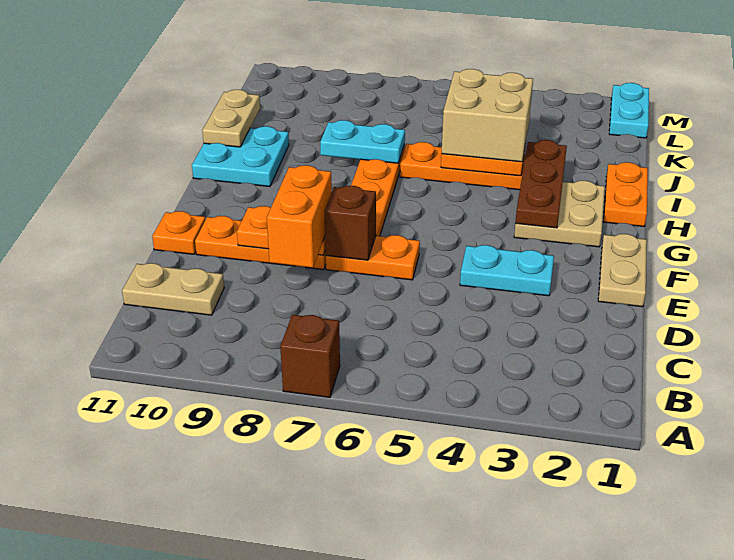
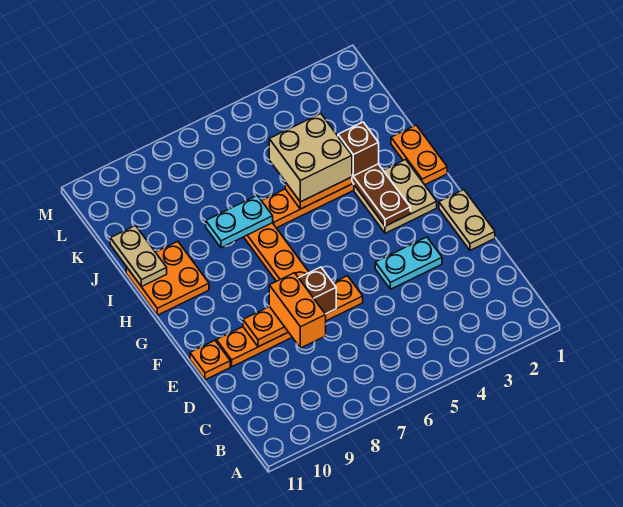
brown 1x1 brick [280,315,340,397] -> brown 1x1 brick moved to [338,122,379,176]
tan 1x2 plate [122,263,224,315] -> none
cyan 2x2 plate [192,126,289,186] -> orange 2x2 plate [126,241,209,315]
cyan 1x2 plate [609,83,649,138] -> none

